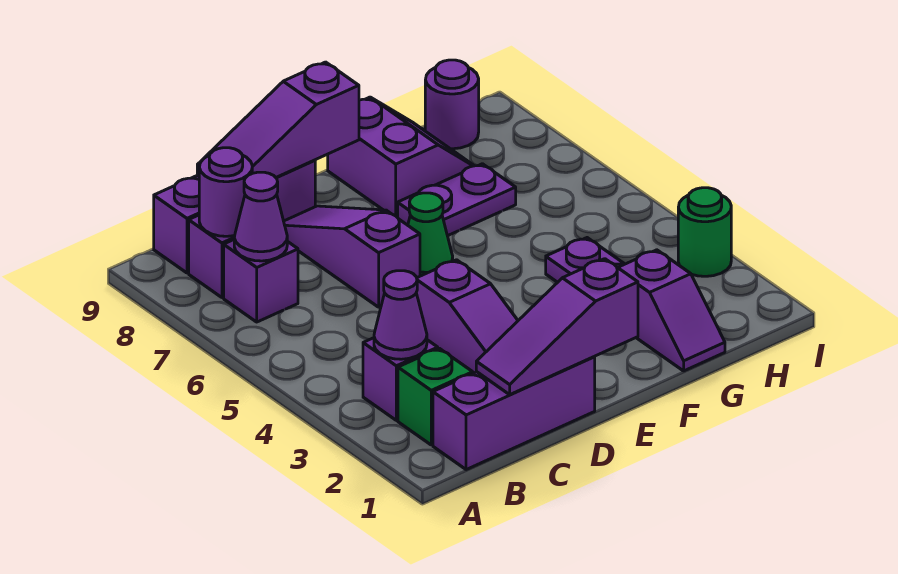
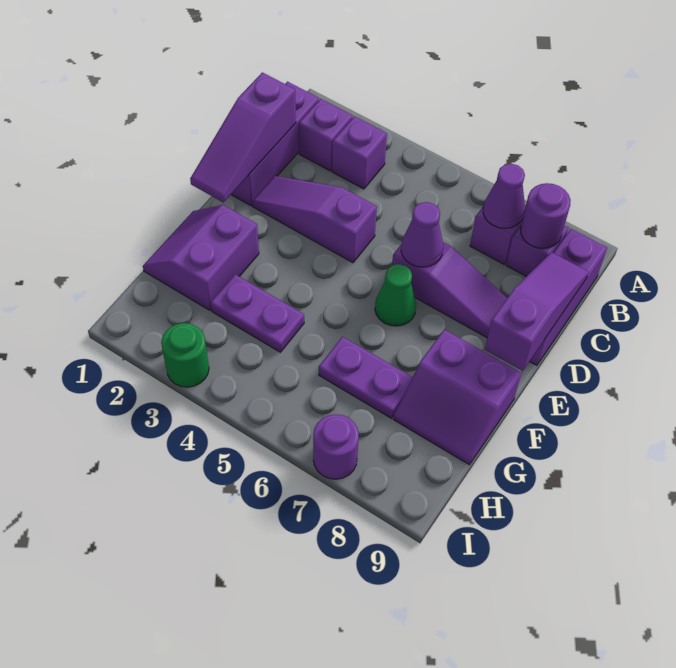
green 1x1 brick [398,348,473,445] -> purple 1x1 brick [299,99,353,171]
purple 1x1 cone [374,271,427,359] -> purple 1x1 cone moved to [401,202,443,267]
purple 1x3 slope [476,259,638,394] -> purple 1x3 slope turned to [190,72,296,202]
purple 1x2 plate [398,164,516,236] -> purple 1x2 plate turned to [319,337,413,418]
purple 1x2 slope [618,250,725,371] -> purple 2x2 slope [143,205,259,310]
purple 1x1 round brick [425,60,479,149] -> purple 1x1 round brick moved to [313,414,359,479]

